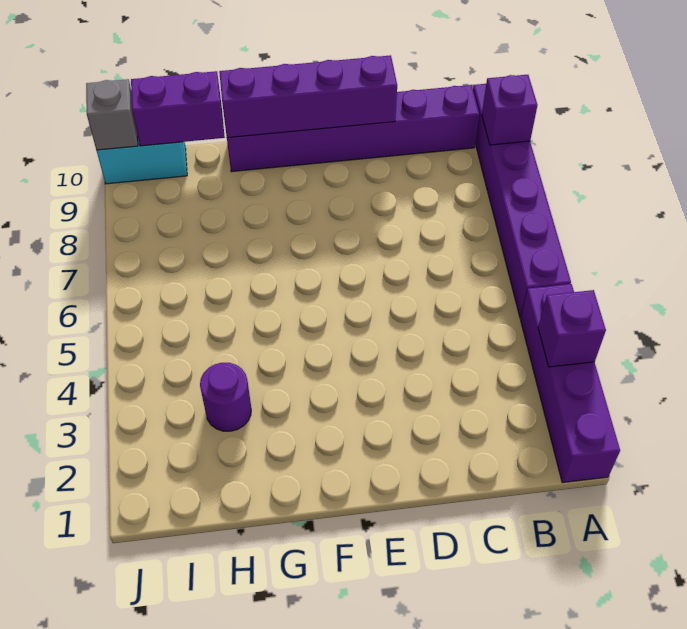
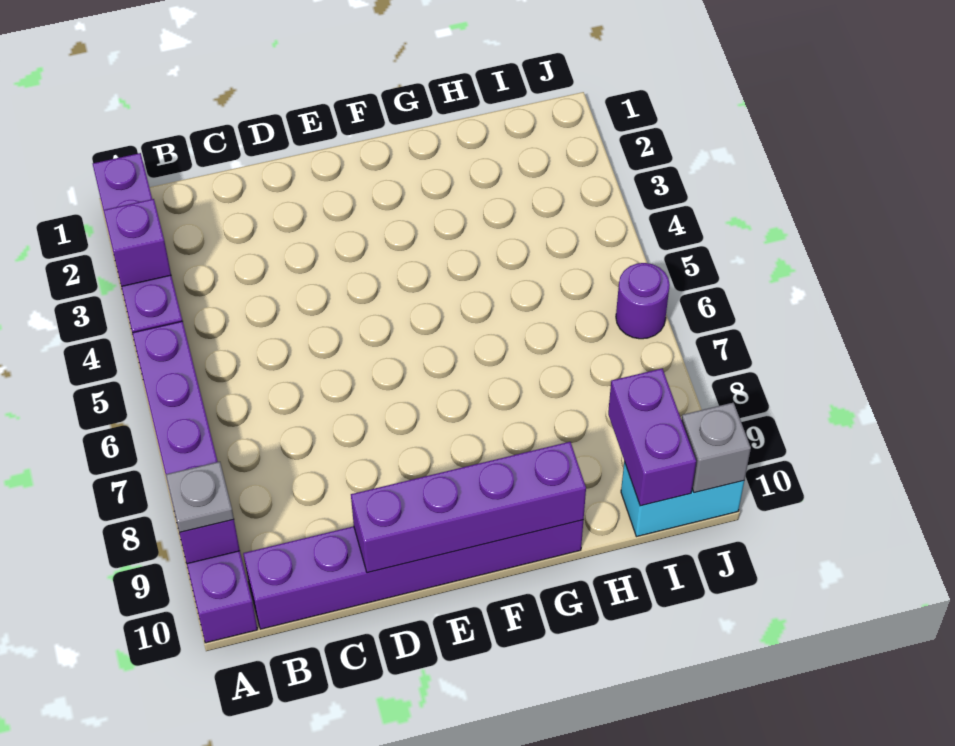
none -> grey 1x1 plate [166,462,234,532]
purple 1x1 round brick [200,363,251,431] -> purple 1x1 round brick moved to [616,263,670,339]
purple 1x2 brick [131,71,225,146] -> purple 1x2 brick turned to [608,369,696,506]

